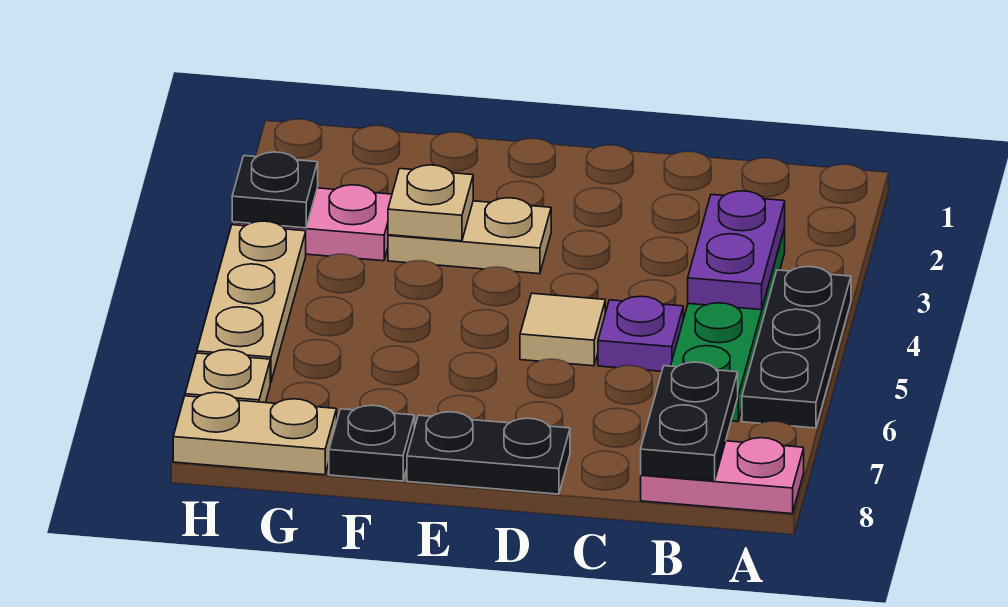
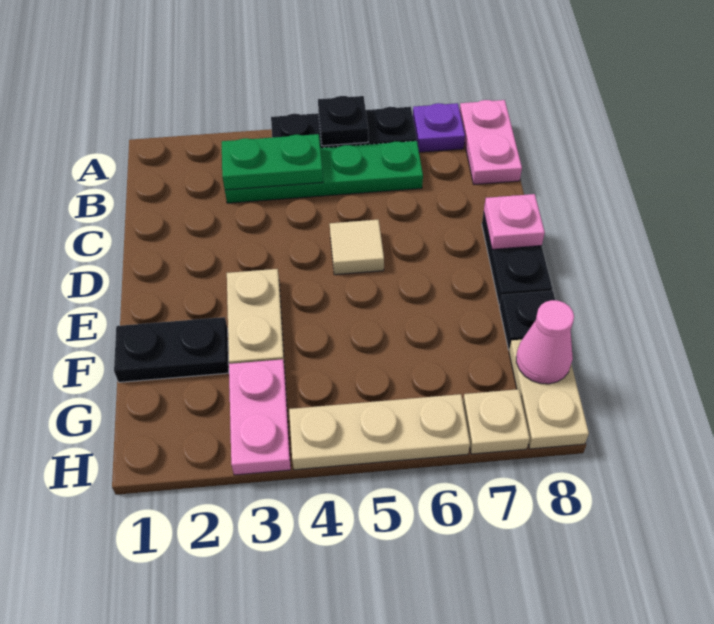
purple 1x2 plate [688,191,785,310] -> green 1x2 plate [222,134,323,190]
black 1x2 plate [641,362,738,481] -> black 1x2 plate moved to [114,317,229,382]
purple 1x1 plate [598,296,683,371] -> purple 1x1 plate moved to [413,103,465,152]
none -> pink 1x1 plate [484,194,545,249]
tan 1x1 plate [388,165,473,241] -> none
none -> pink 1x1 cone [516,300,574,384]
black 1x1 plate [232,152,318,228] -> black 1x1 plate moved to [318,96,368,146]

